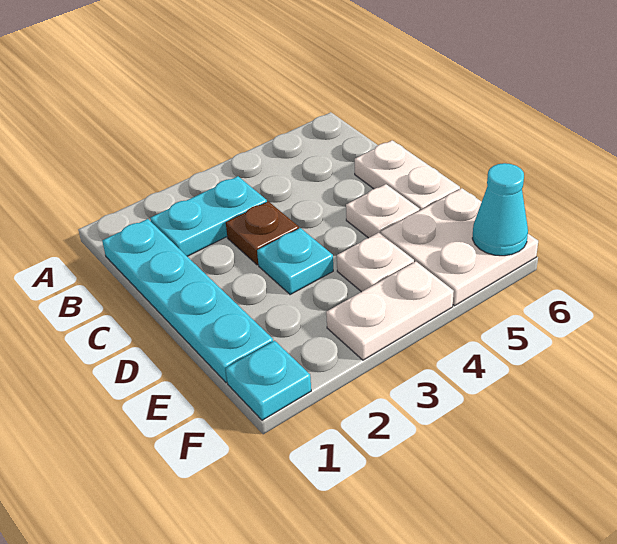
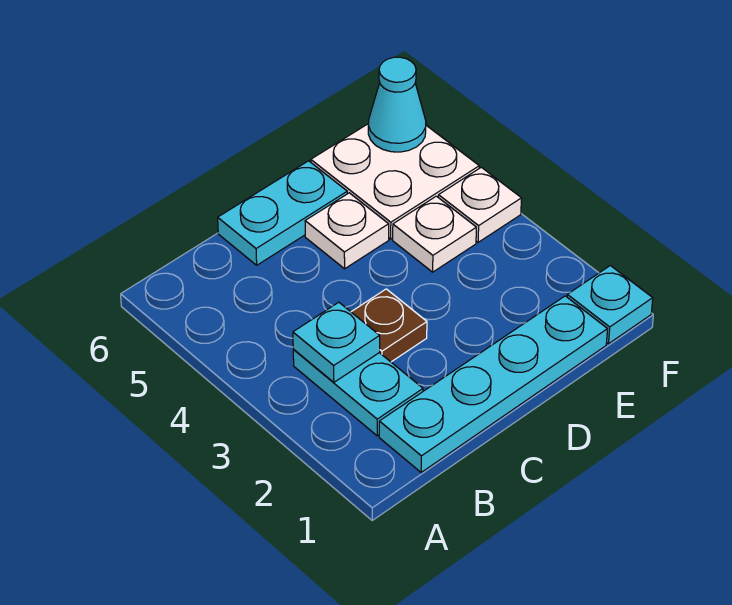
white 1x2 plate [355,140,460,211] -> cyan 1x2 plate [218,161,347,265]
cyan 1x1 plate [257,228,333,295] -> cyan 1x1 plate moved to [293,302,380,382]
white 1x2 plate [326,262,454,360] -> white 1x1 plate [438,167,522,242]

